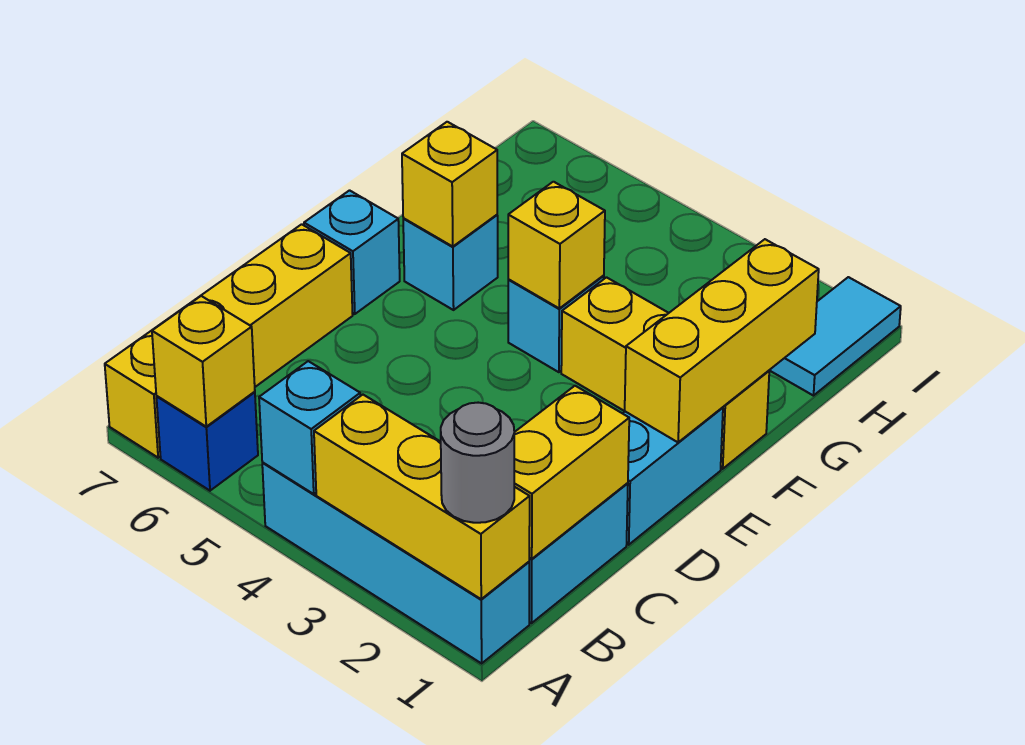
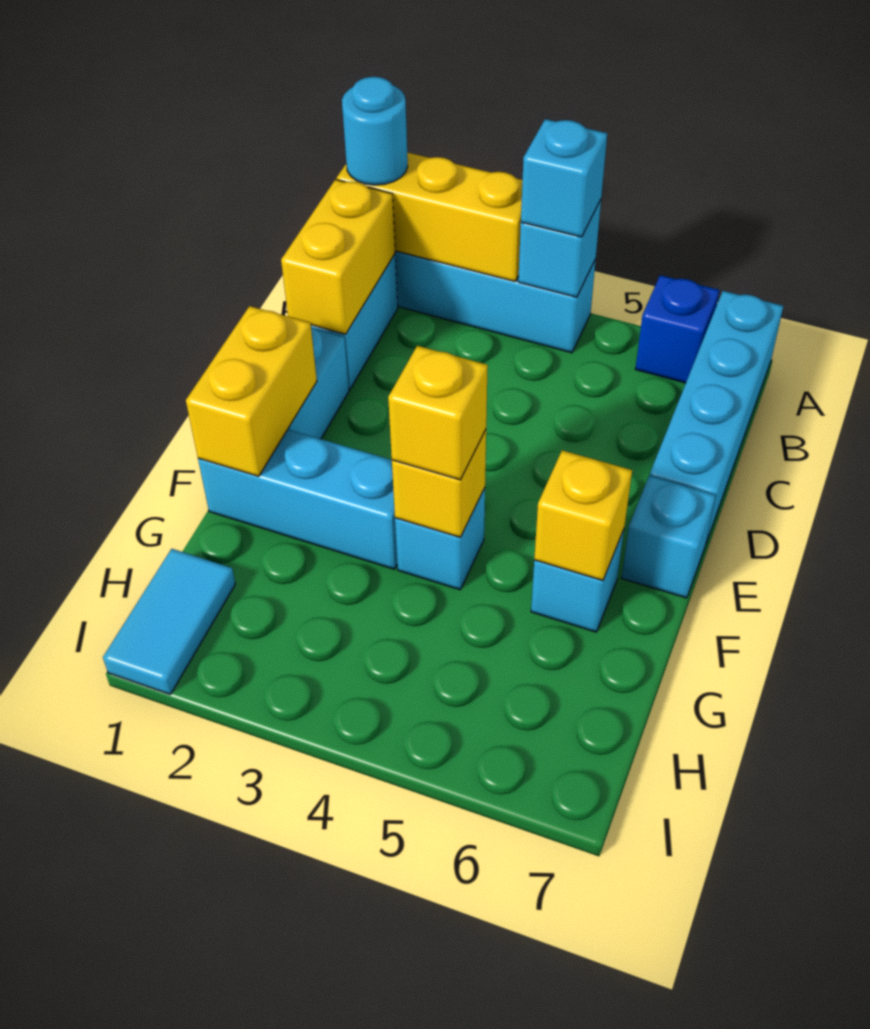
grey 1x1 round brick [441,403,514,523] -> cyan 1x1 round brick [342,77,408,185]
none -> cyan 1x1 brick [521,119,607,237]
yellow 1x1 brick [152,296,255,427] -> yellow 1x1 brick moved to [388,346,488,480]
yellow 1x4 brick [105,224,353,458] -> cyan 1x4 brick [650,291,783,542]
yellow 1x3 brick [625,239,819,442] -> yellow 1x2 brick [186,306,317,476]
yellow 1x3 brick [561,277,769,469] -> cyan 1x3 brick [198,430,397,569]

